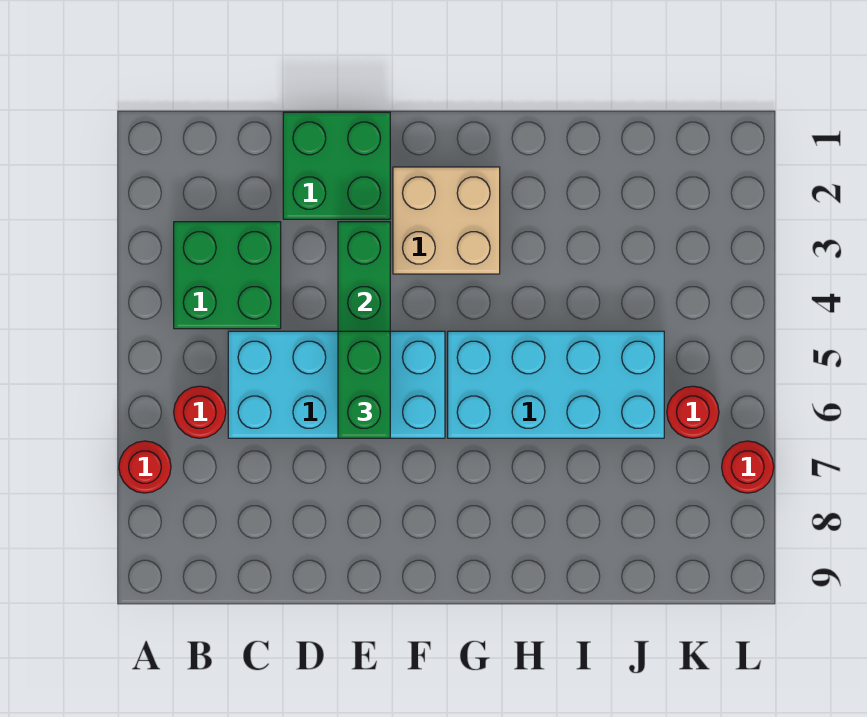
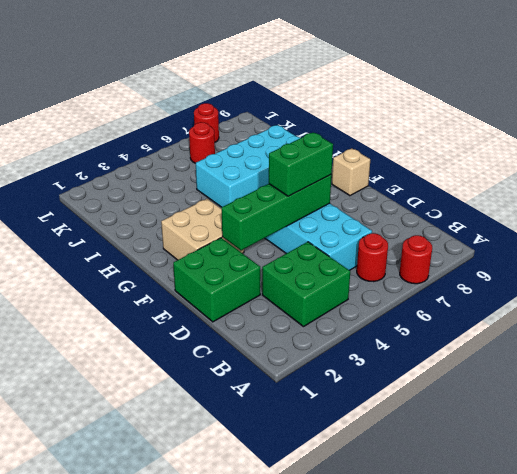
none -> tan 1x1 brick [332,148,370,196]
cyan 2x4 brick [448,331,664,438] -> cyan 2x4 brick turned to [196,125,300,207]

